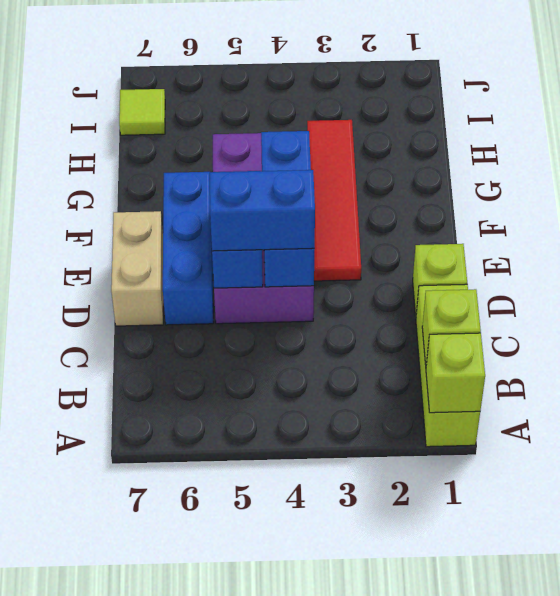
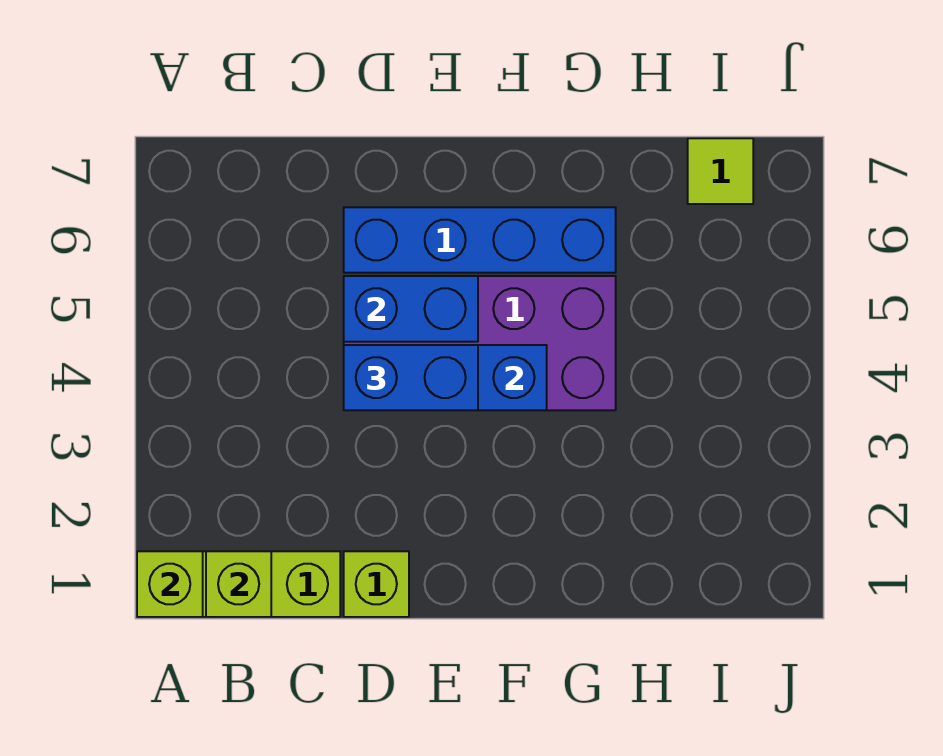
blue 1x2 brick [210,170,315,251] -> blue 1x2 brick turned to [344,345,478,410]
blue 1x3 brick [163,172,213,325] -> blue 1x4 brick [344,207,616,273]
tan 1x2 brick [111,211,163,326] -> none
red 1x4 tile [307,120,361,281] -> none

